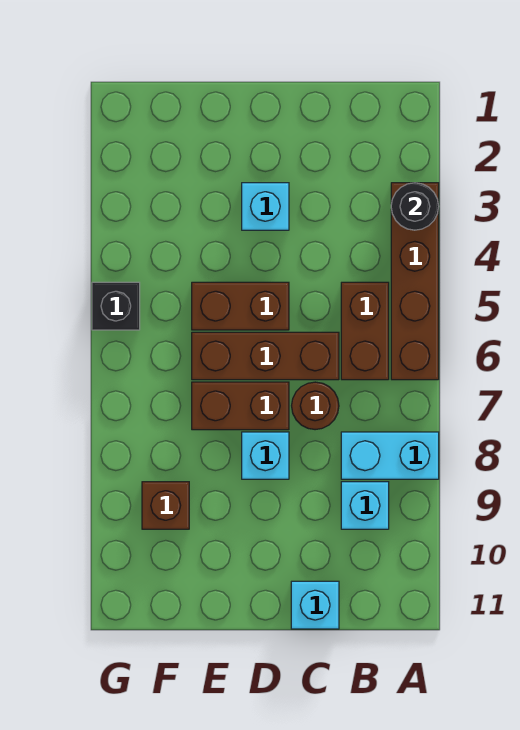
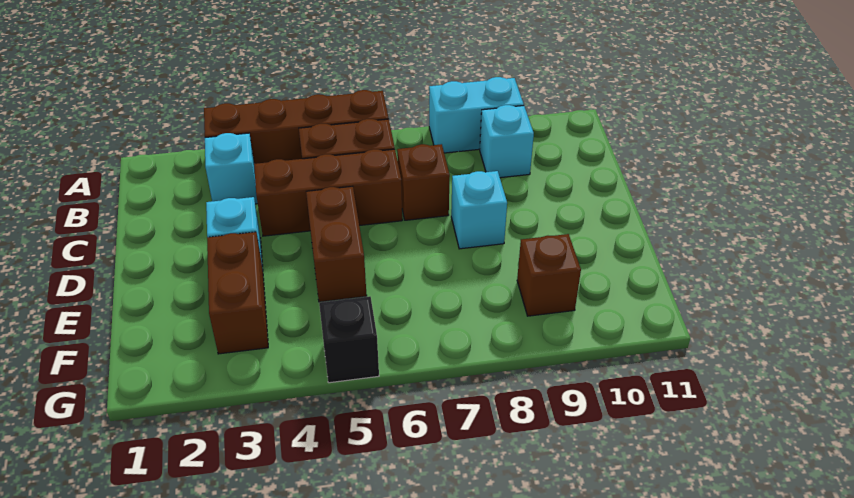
black 1x1 round brick [391,183,439,230] -> none
cyan 1x2 brick [341,432,439,479] -> cyan 1x2 brick turned to [429,77,524,153]
brown 1x3 brick [192,332,339,380] -> brown 1x3 brick turned to [254,149,402,236]
brown 1x1 round brick [292,382,339,430] -> brown 1x1 brick [397,144,450,220]
cyan 1x1 brick [291,581,339,629] -> cyan 1x1 brick moved to [205,133,258,204]
brown 1x2 brick [192,382,289,430] -> brown 1x2 brick moved to [207,232,268,354]

